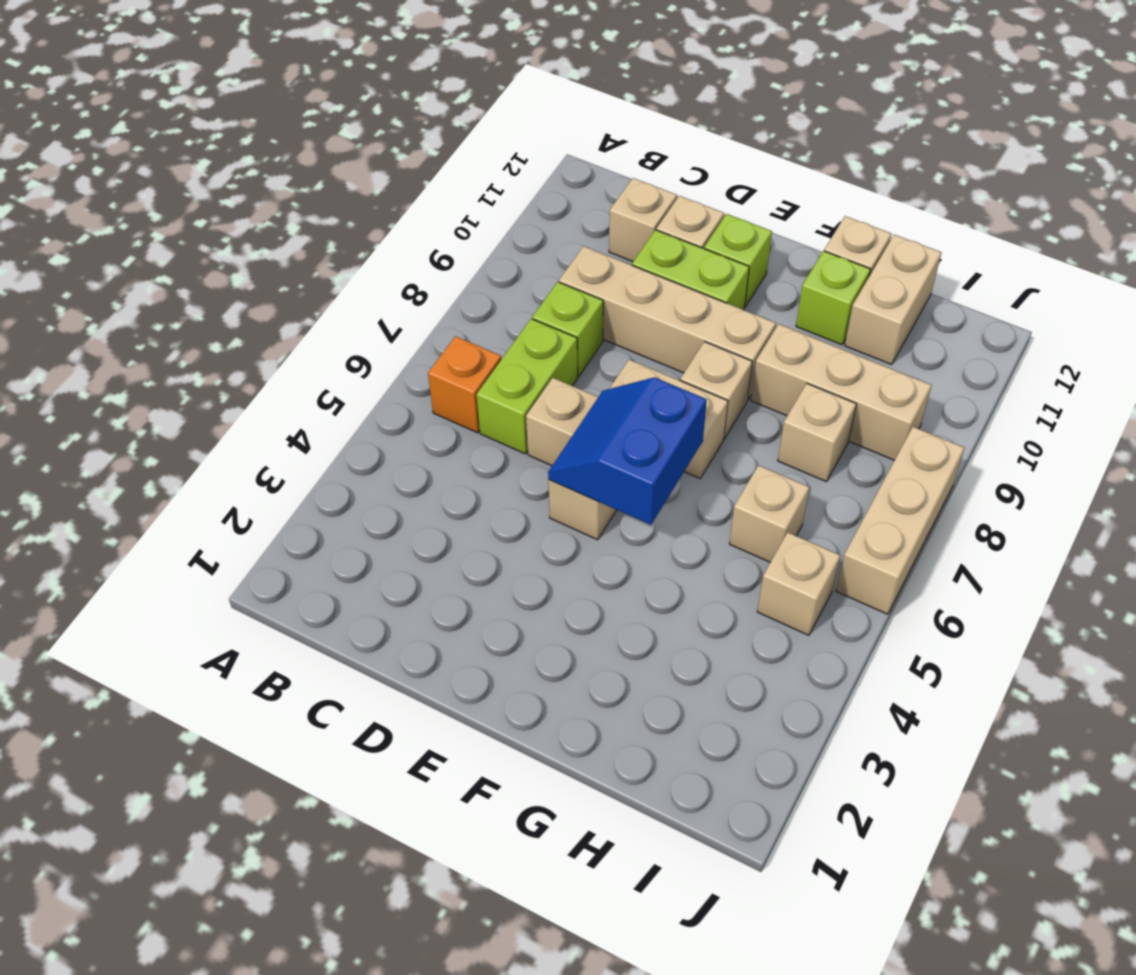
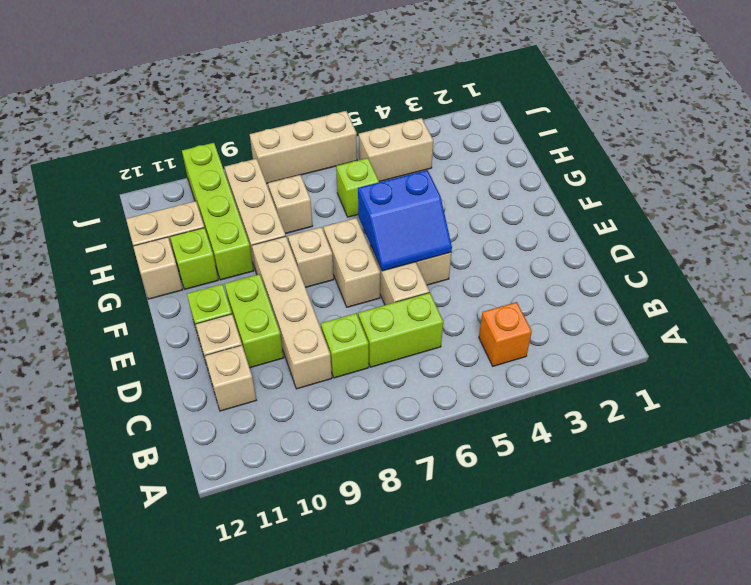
orange 1x1 brick [428,336,501,433] -> orange 1x1 brick moved to [479,302,532,366]
none -> lime 1x4 brick [182,143,254,280]
tan 1x1 brick [729,465,809,562] -> lime 1x1 brick [336,158,379,217]
tan 1x1 brick [757,532,840,635] -> tan 1x2 brick [359,118,433,182]

